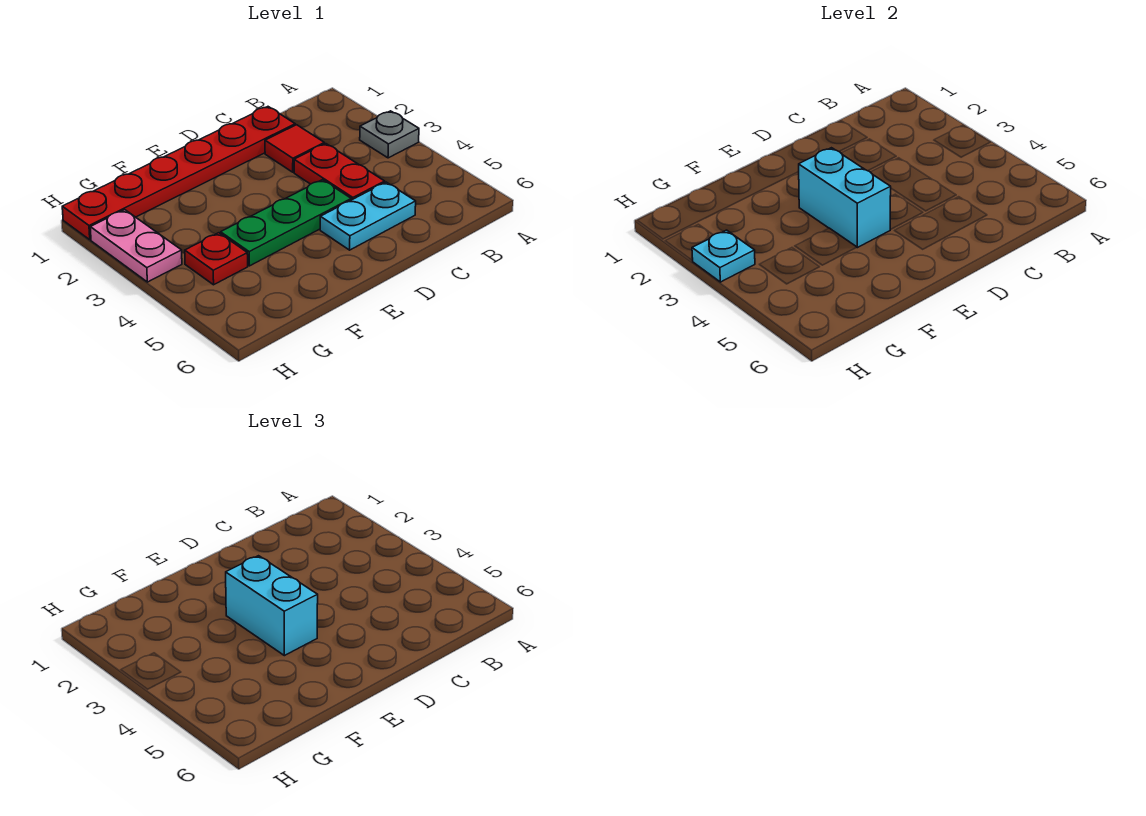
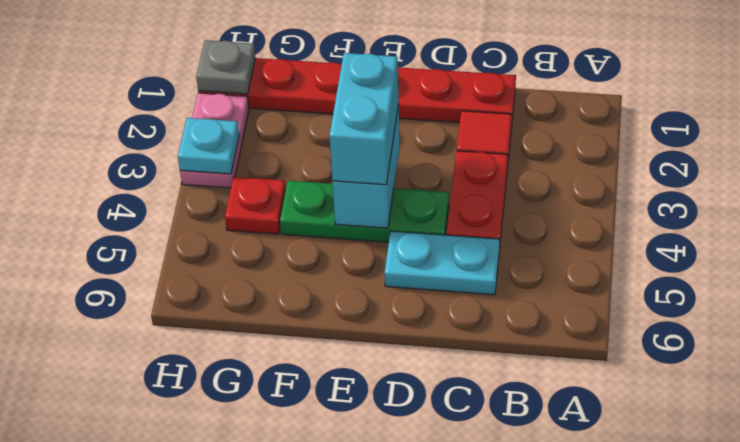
grey 1x1 plate [360,111,419,158] -> grey 1x1 plate moved to [196,40,255,94]

